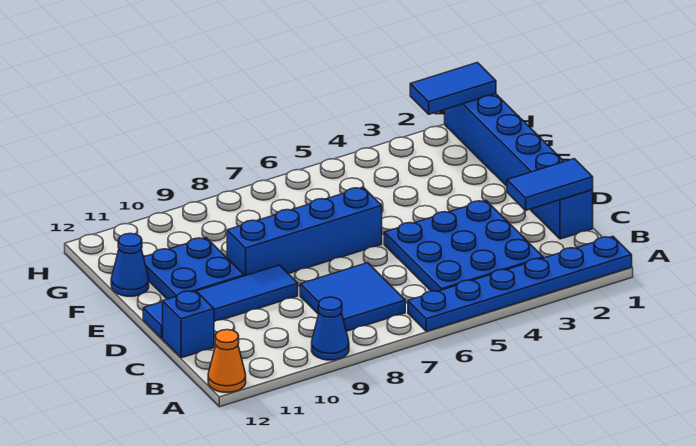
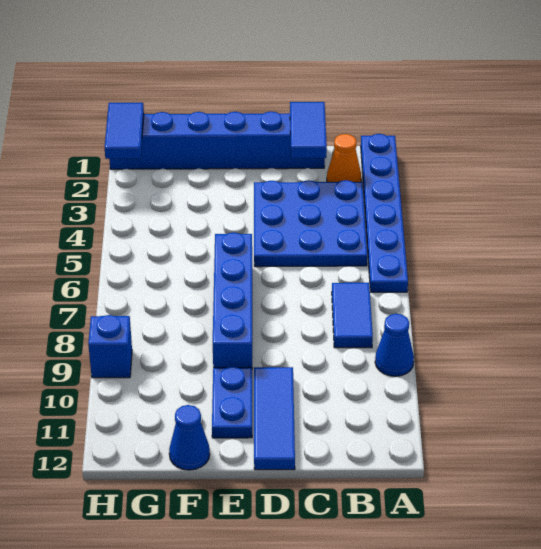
orange 1x1 cone [208,330,246,392] -> orange 1x1 cone moved to [327,134,361,182]
blue 2x2 tile [300,263,405,331] -> blue 1x2 tile [332,283,373,348]
blue 1x1 brick [163,290,214,358] -> blue 1x1 brick moved to [88,315,132,378]
blue 1x4 tile [143,265,298,338] -> blue 1x3 tile [254,367,295,470]
blue 2x2 plate [144,238,244,299] -> blue 1x2 plate [212,367,252,438]

